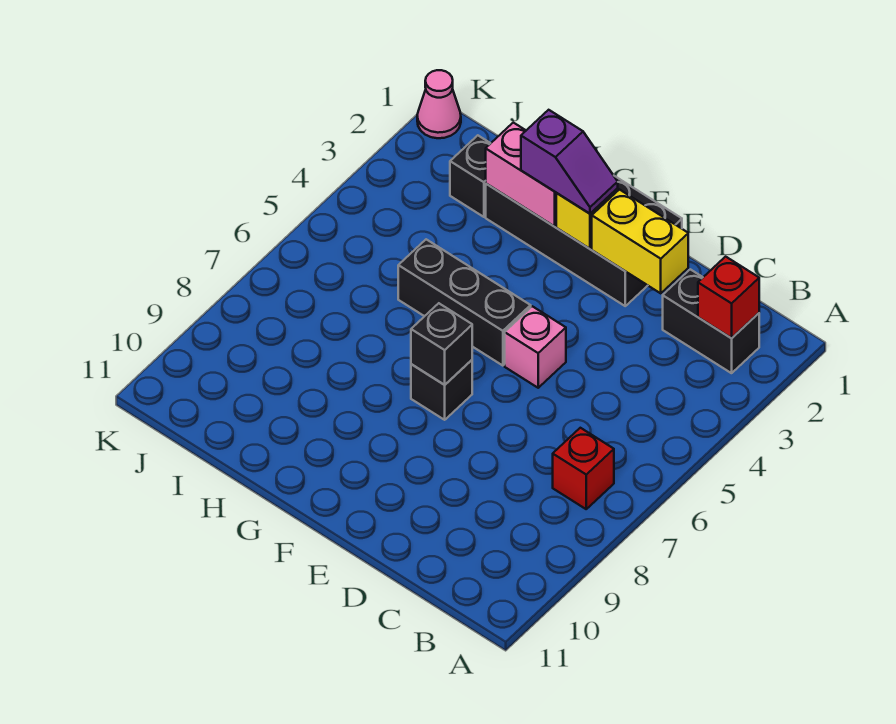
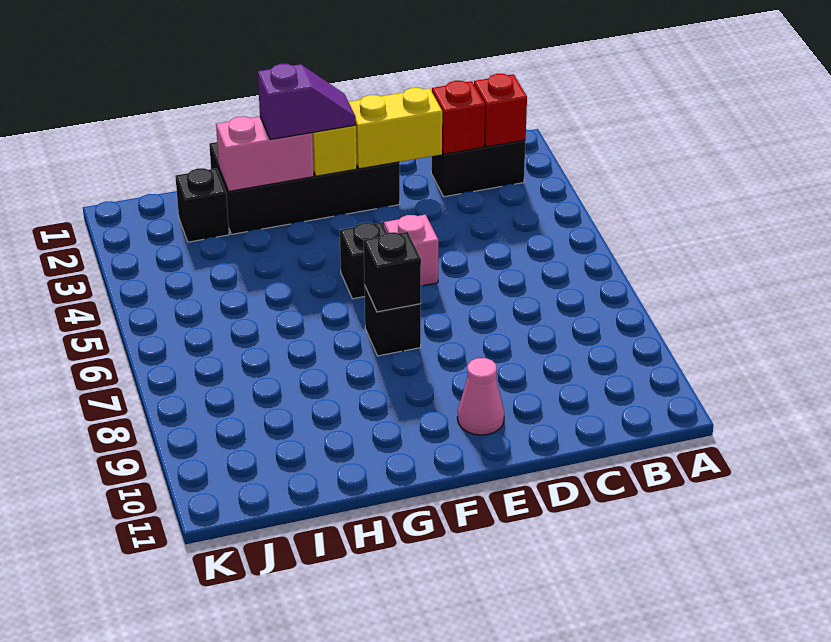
red 1x1 brick [553,428,614,509] -> red 1x1 brick moved to [432,81,485,154]
black 1x3 brick [398,239,531,366] -> black 1x1 brick [340,222,387,299]
pink 1x1 cone [417,70,461,138] -> pink 1x1 cone moved to [457,358,504,435]

